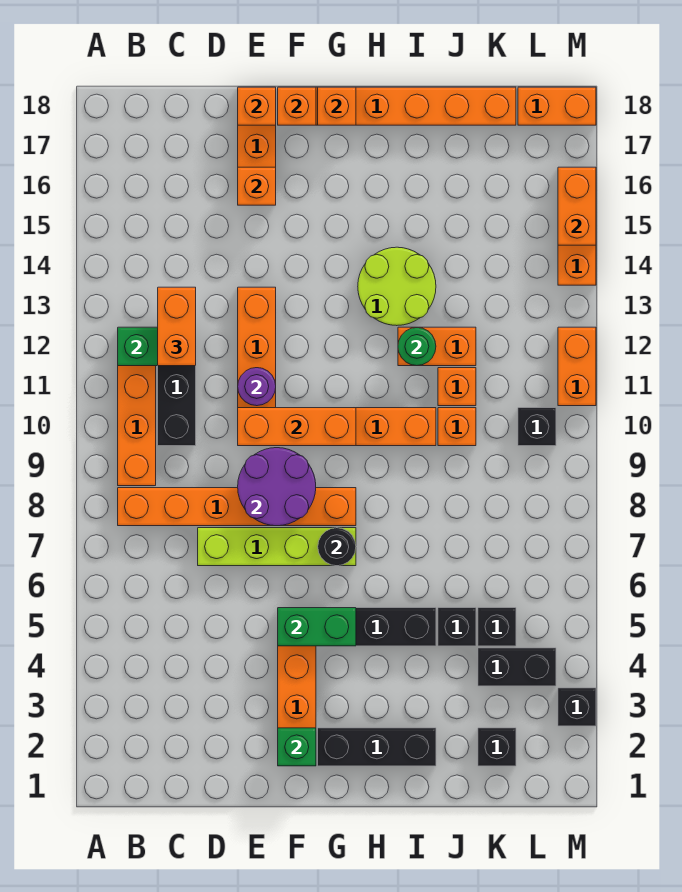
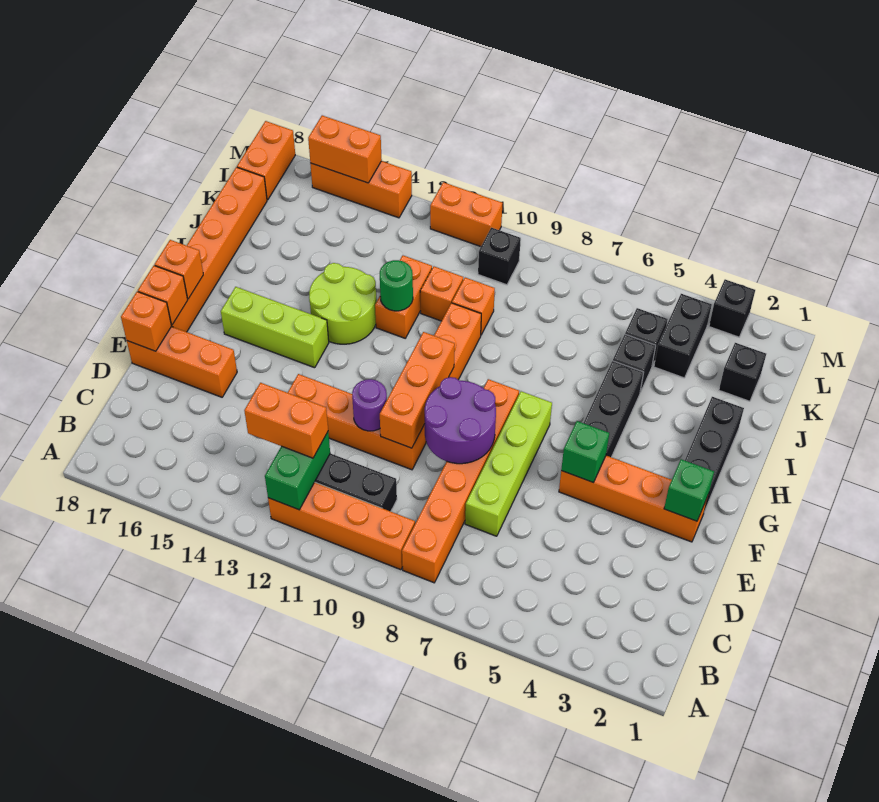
orange 1x1 brick [238,167,276,205] -> none
green 1x2 brick [278,608,356,646] -> green 1x1 brick [561,421,609,482]
black 1x1 round brick [318,528,356,566] -> none
none -> lime 1x3 brick [221,287,329,368]

